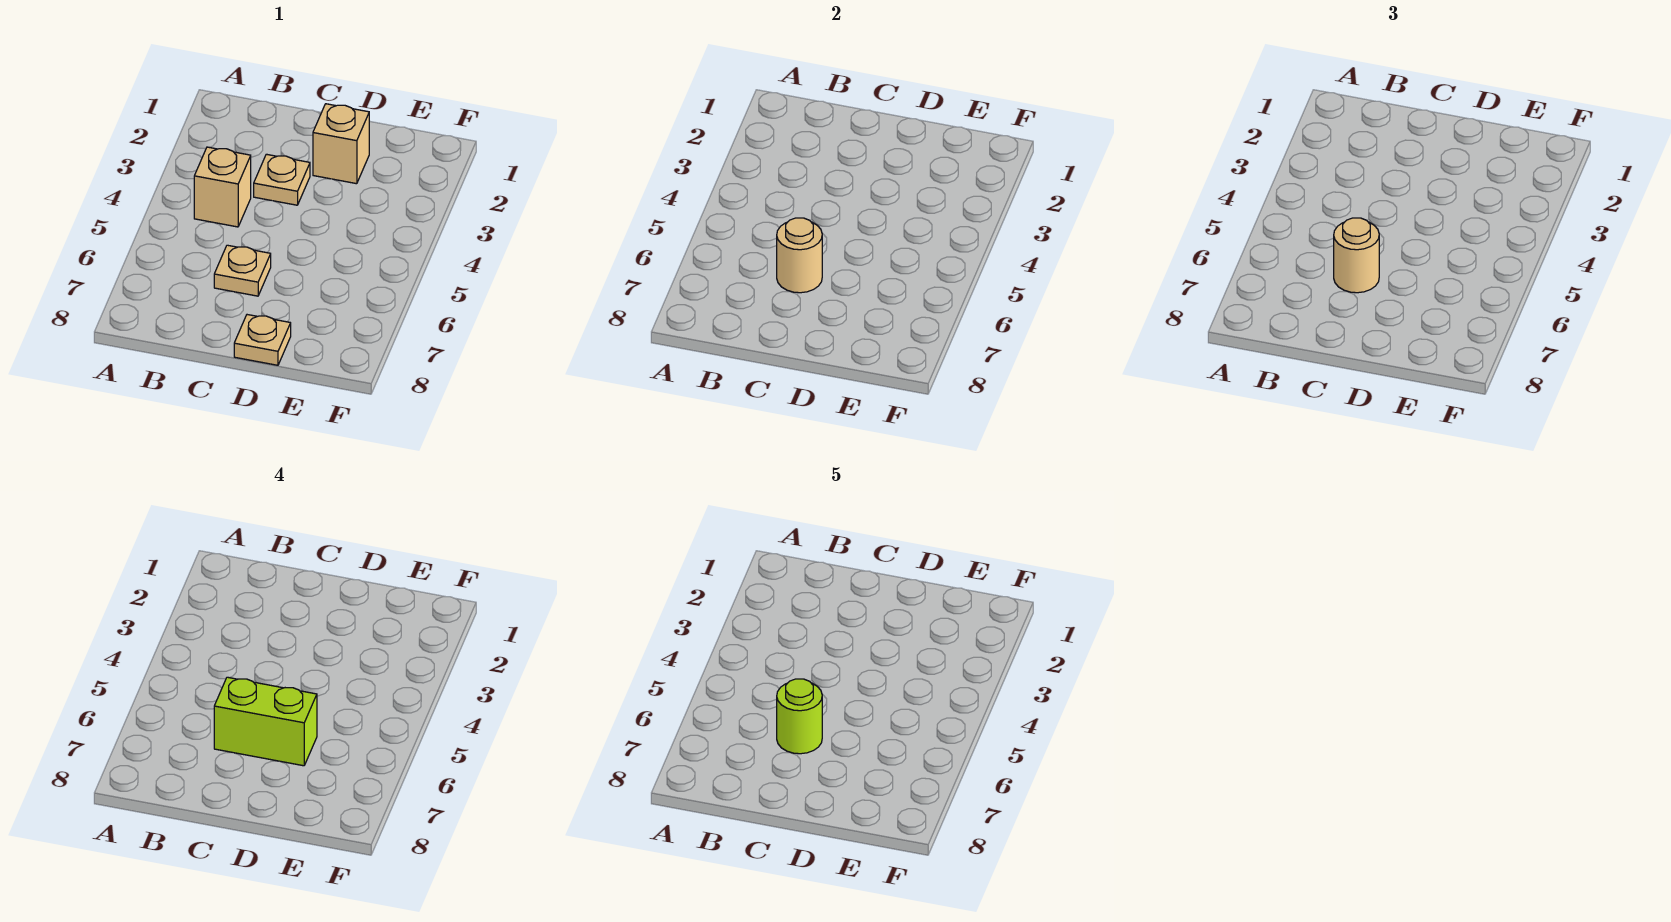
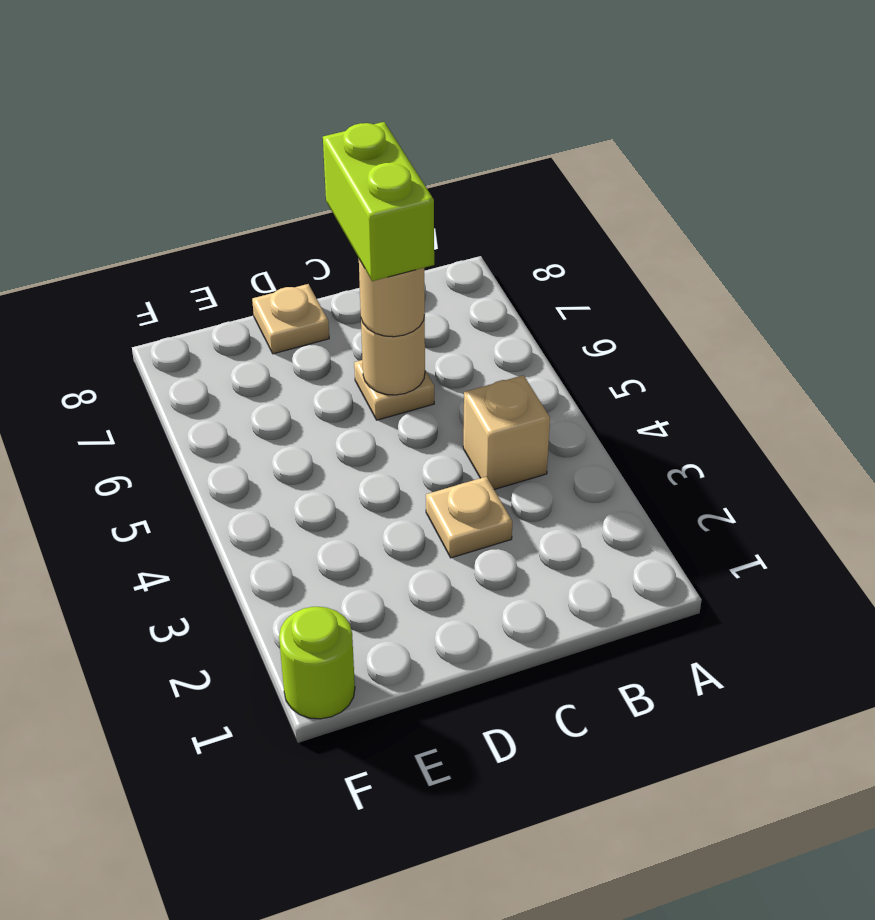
lime 1x2 brick [214,677,317,766] -> lime 1x2 brick turned to [323,122,434,281]
lime 1x1 round brick [777,679,822,754] -> lime 1x1 round brick moved to [279,607,355,719]
tan 1x1 brick [313,104,369,184] -> none

